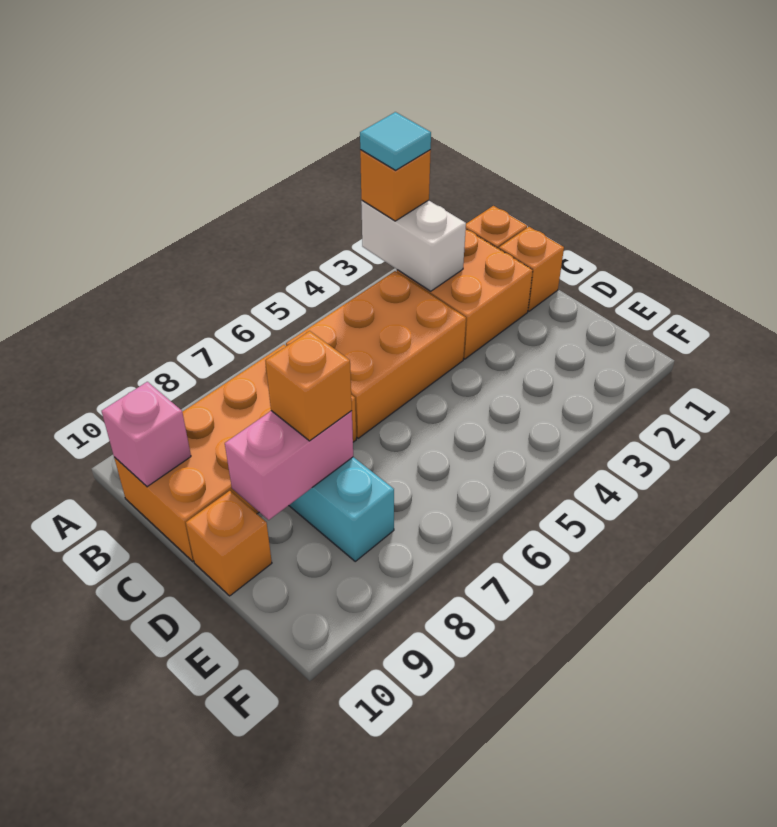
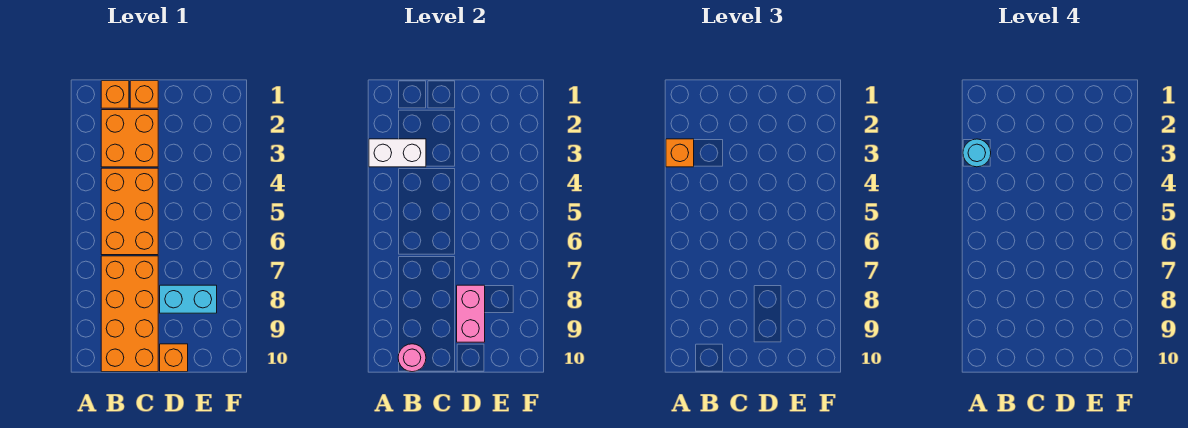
cyan 1x1 tile [360,112,431,170] -> cyan 1x1 round brick [963,139,991,167]
pink 1x1 brick [102,382,191,487] -> pink 1x1 round brick [398,344,426,372]
orange 1x1 brick [265,331,352,441] -> none

